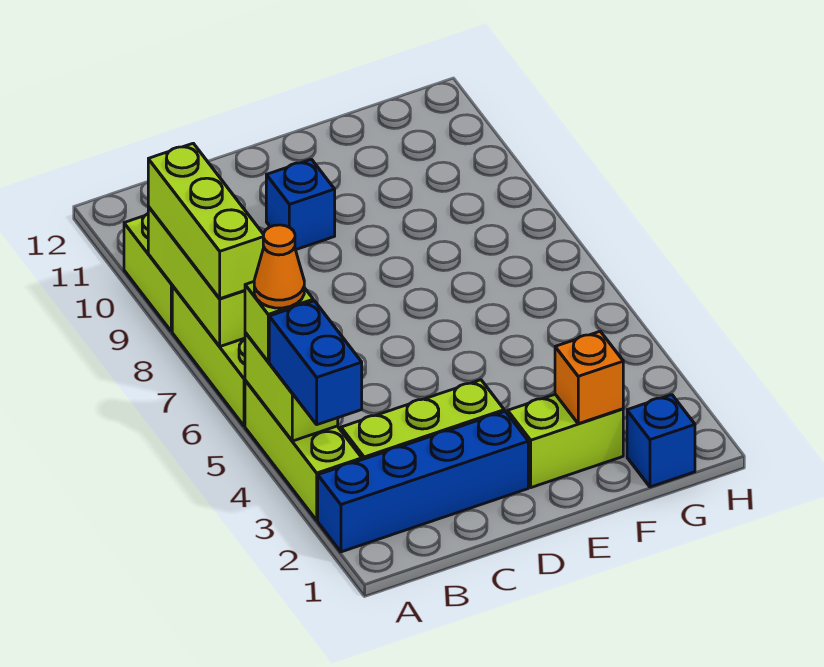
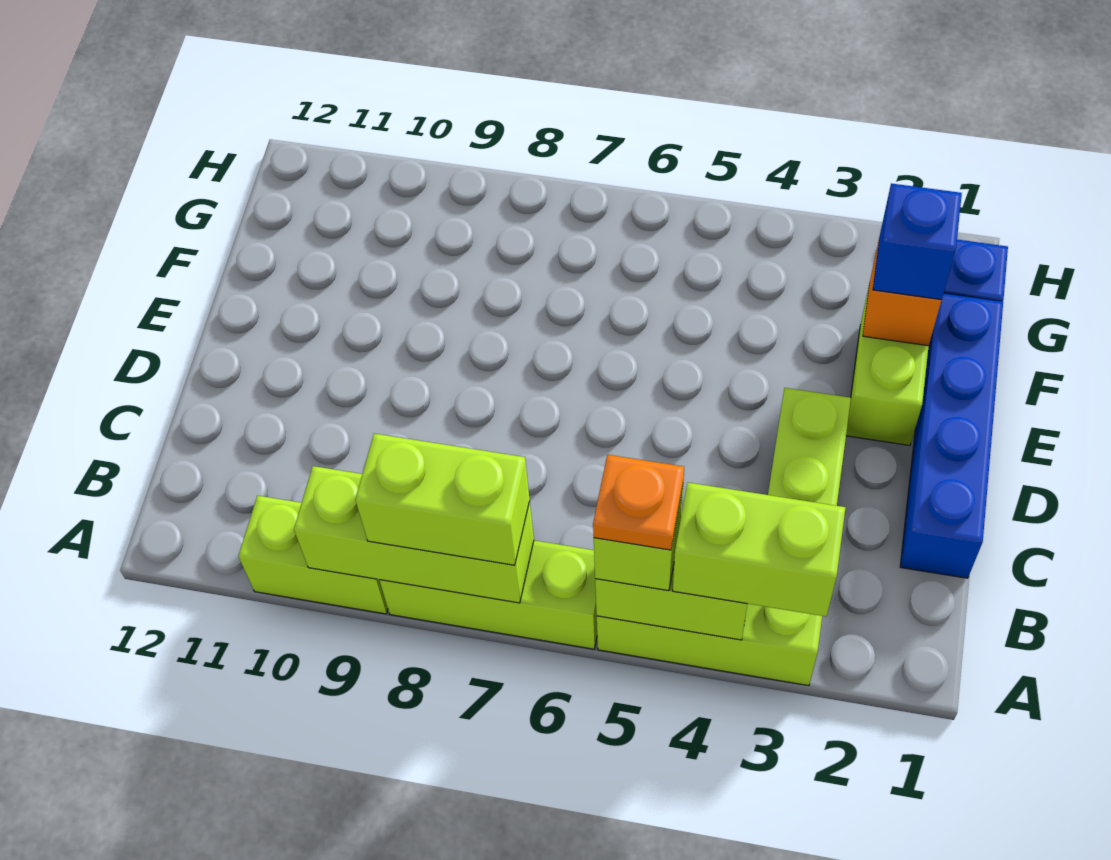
blue 1x4 brick [318,411,528,552] -> blue 1x4 brick moved to [900,293,1003,578]
blue 1x2 brick [269,301,362,425] -> lime 1x2 brick [673,483,846,616]
orange 1x1 cone [254,225,304,308] -> orange 1x1 plate [593,455,684,550]
lime 1x3 brick [148,143,264,299] -> lime 1x2 brick [355,434,530,565]
blue 1x1 brick [266,159,335,250] -> blue 1x1 brick moved to [873,183,962,300]

